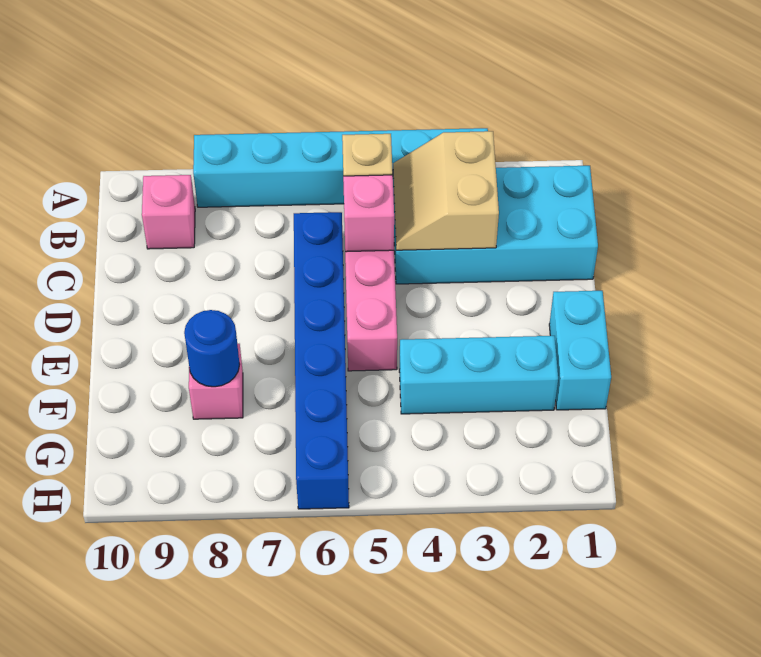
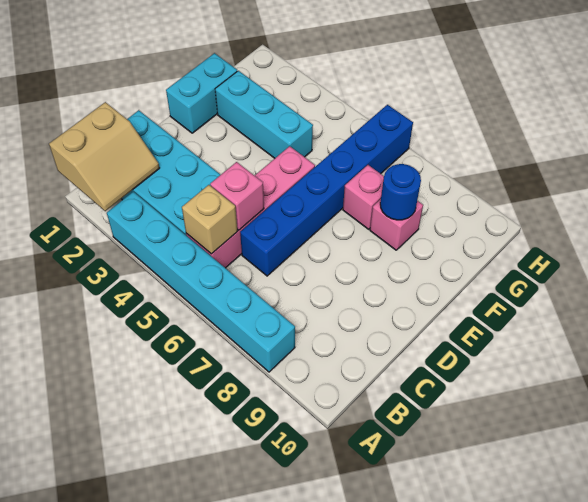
tan 2x2 slope [393,131,499,250] -> tan 2x2 slope moved to [49,102,159,211]
pink 1x1 brick [142,175,195,249] -> pink 1x1 brick moved to [343,165,384,229]

